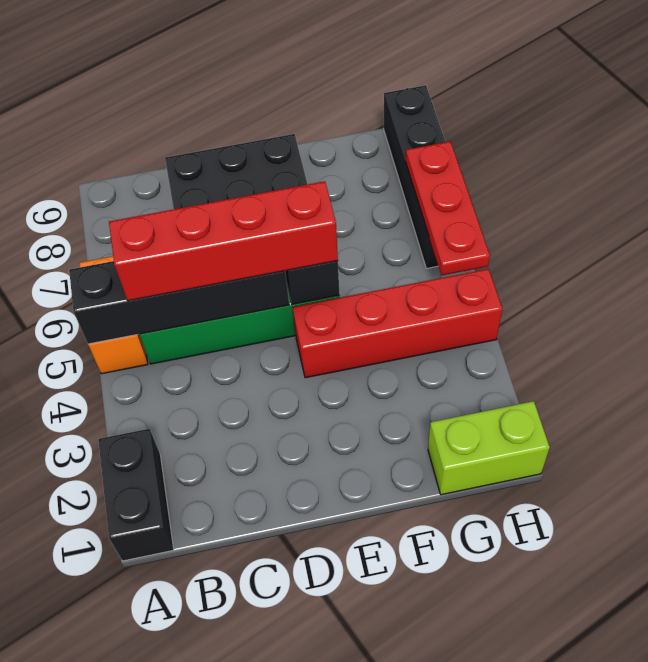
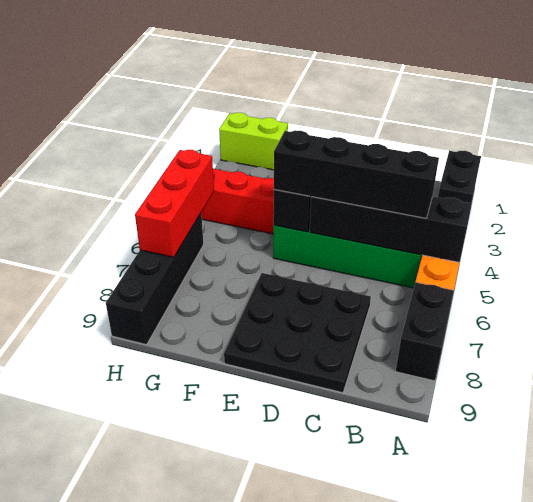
none -> black 1x2 brick [396,282,454,381]
red 1x4 brick [109,181,338,301] -> black 1x4 brick [274,130,439,218]
red 1x3 plate [406,142,490,276] -> red 1x3 brick [135,150,214,257]

